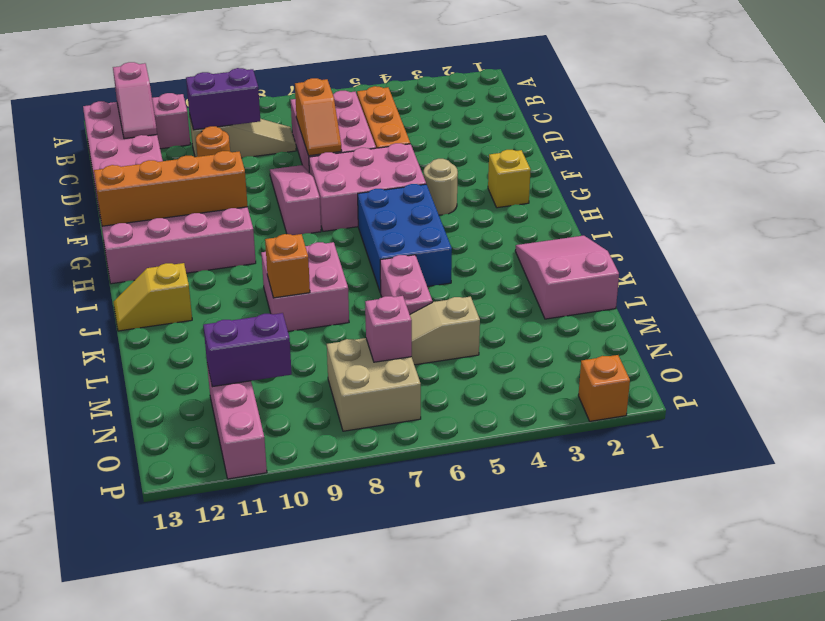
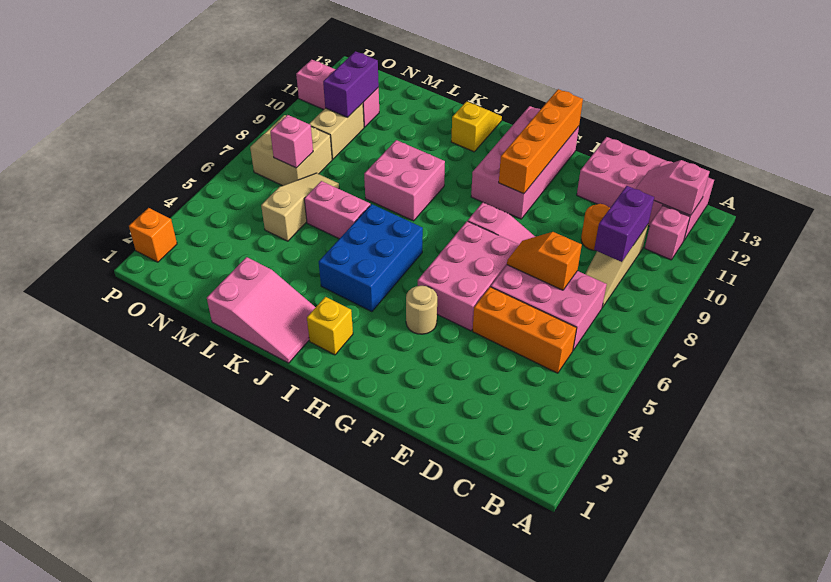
yellow 1x1 brick [488,150,531,208] -> yellow 1x1 brick moved to [307,297,353,355]
blue 2x3 brick [358,184,452,293] -> blue 2x3 brick turned to [319,204,423,312]
orange 1x1 brick [265,234,310,298] -> none
none -> tan 1x2 brick [309,103,364,159]

